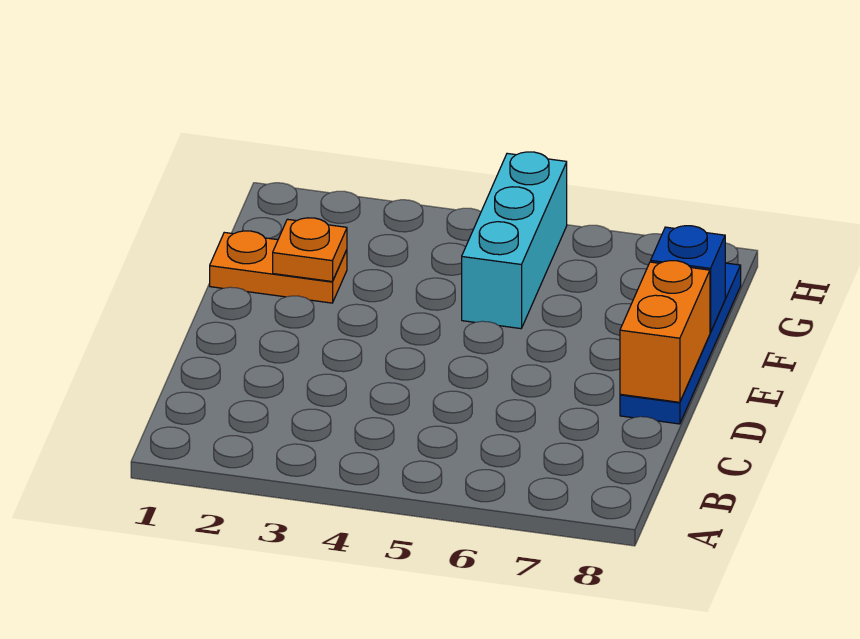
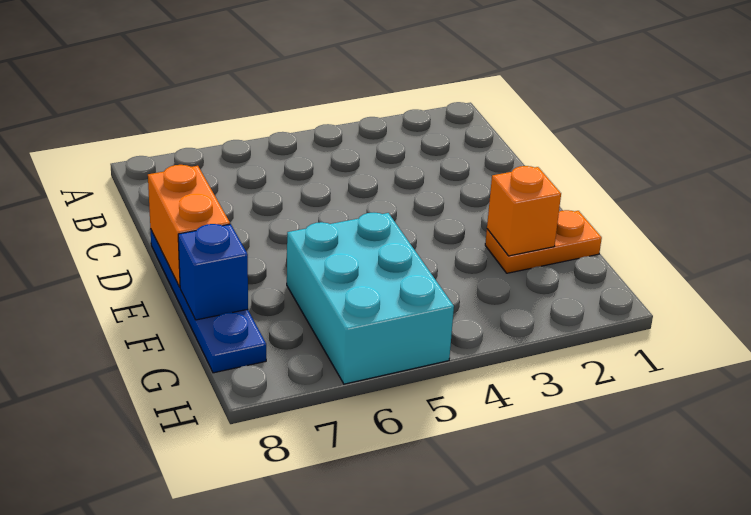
orange 1x1 plate [273,218,347,282] -> orange 1x1 brick [487,166,561,256]
cyan 1x3 brick [462,152,567,329] -> cyan 2x3 brick [287,213,454,384]

